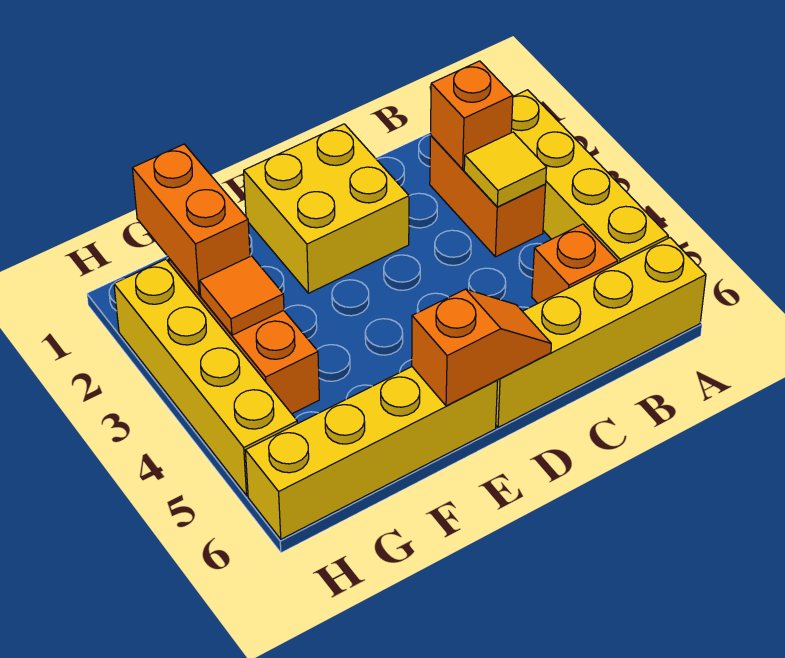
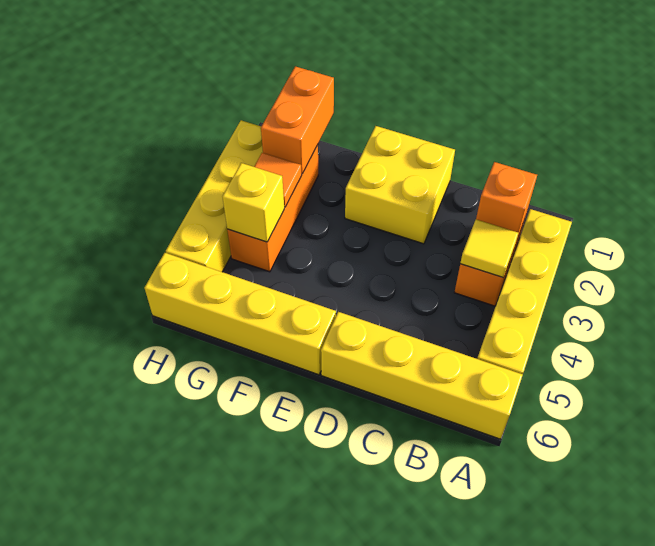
orange 1x1 brick [532,224,618,303] -> none
orange 1x2 slope [412,289,551,406] -> none
none -> yellow 1x1 brick [222,163,284,242]

